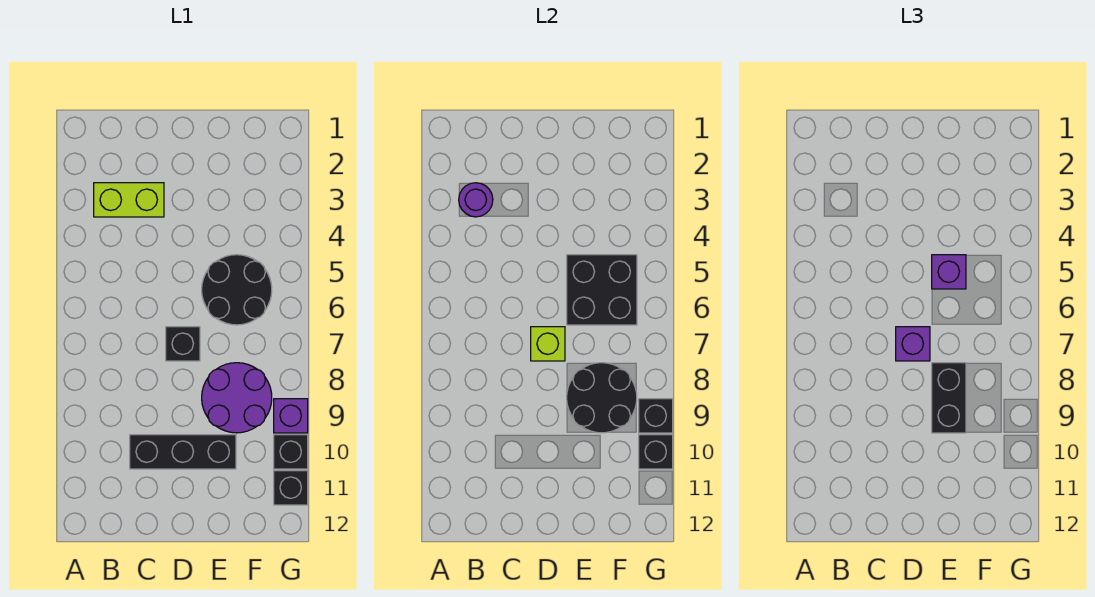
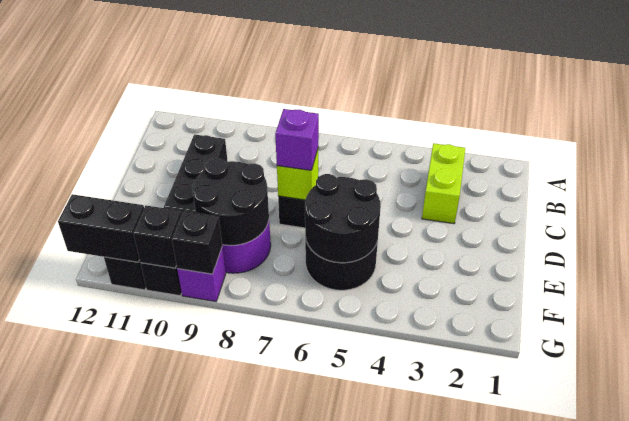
purple 1x1 round brick [459,183,493,217] -> none
black 2x2 brick [567,255,637,325] -> black 2x2 round brick [305,174,381,263]
purple 1x1 brick [932,255,966,289] -> none
black 1x2 brick [932,363,966,433] -> black 1x2 brick moved to [58,194,144,262]

